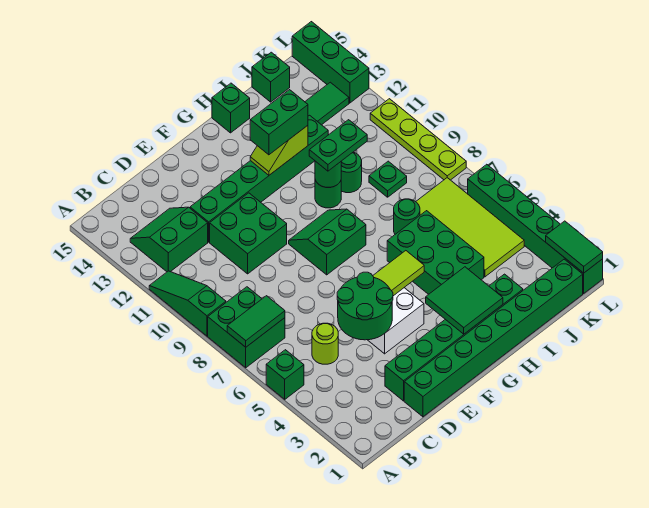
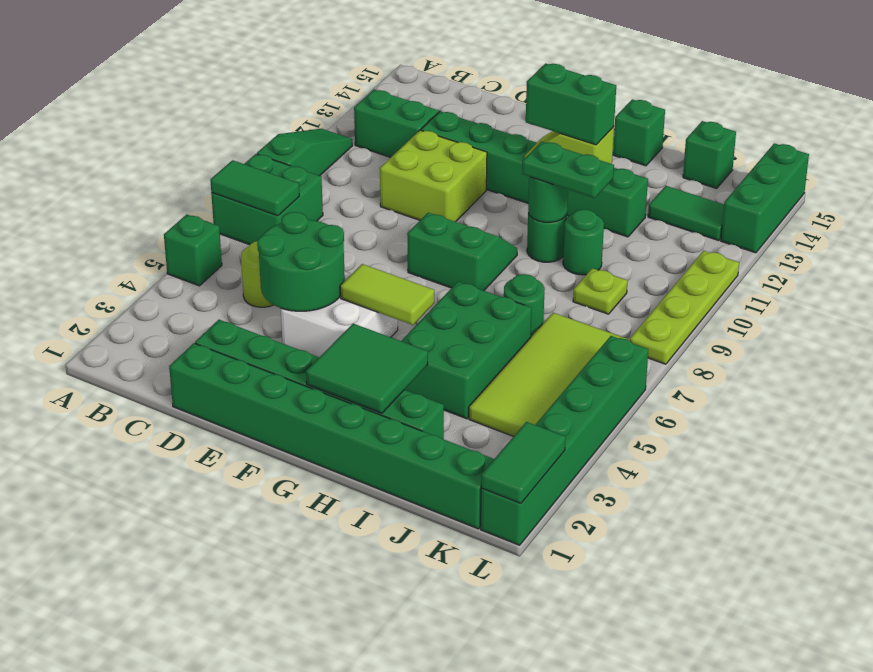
green 2x2 brick [210,193,287,274] -> lime 2x2 brick [380,130,487,222]
green 1x1 plate [369,161,407,197] -> lime 1x1 plate [573,268,628,314]

